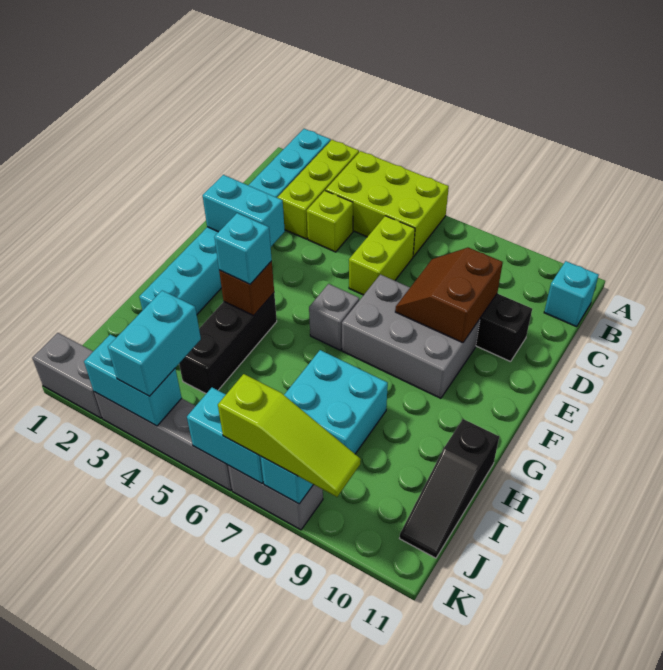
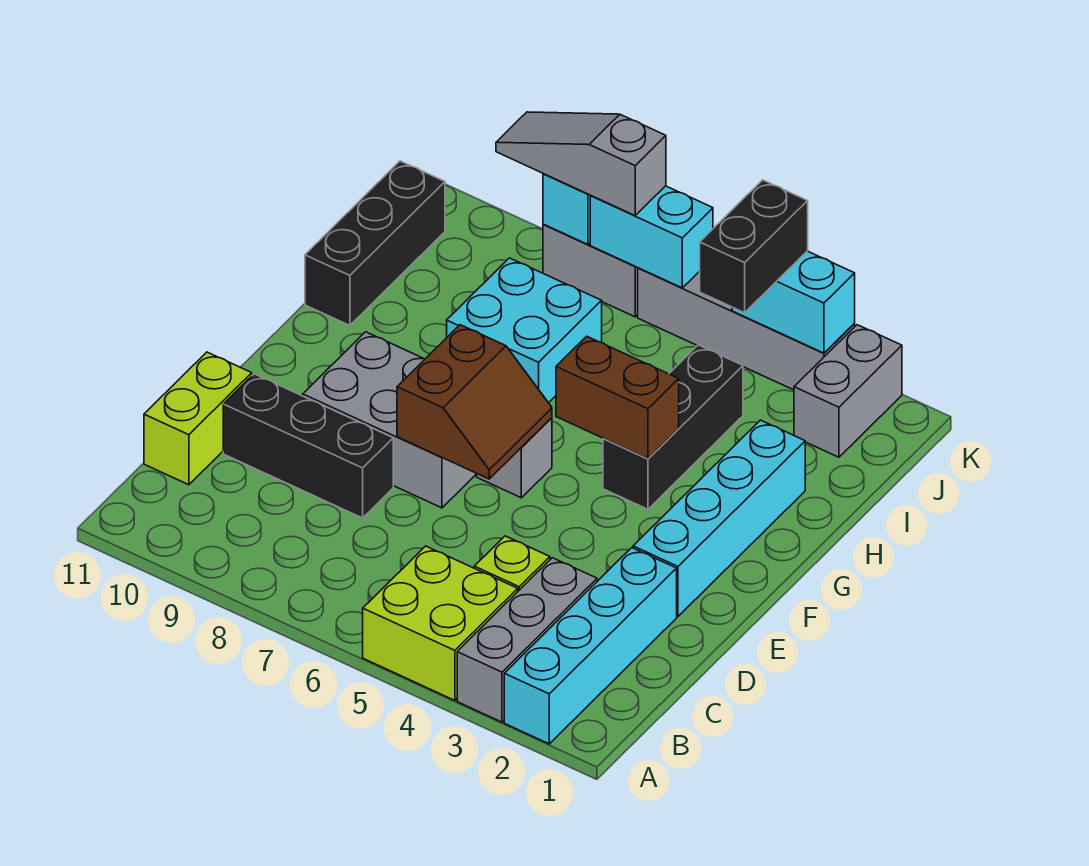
lime 1x3 brick [277,140,359,239] -> grey 1x3 brick [457,558,597,722]
lime 2x3 brick [326,151,449,257] -> lime 2x2 brick [363,546,518,700]
cyan 1x1 brick [544,261,599,327] -> none
lime 1x2 brick [349,216,415,295] -> lime 1x2 brick moved to [144,352,252,485]
brown 2x2 slope [395,248,503,343] -> brown 2x2 slope moved to [397,325,552,479]
cyan 1x2 brick [202,175,285,246] -> none
brown 1x1 brick [219,261,274,316] -> brown 1x2 brick [556,336,679,459]
cyan 1x1 brick [214,213,272,284] -> none
black 1x3 slope [399,419,499,558] -> black 1x3 brick [305,161,445,326]
cyan 1x2 brick [108,291,201,396] -> black 1x2 brick [700,180,808,313]
grey 1x2 brick [32,333,102,418] -> grey 1x2 brick turned to [794,325,902,457]
lime 1x3 slope [218,374,361,497] -> grey 1x3 slope [496,112,666,215]

